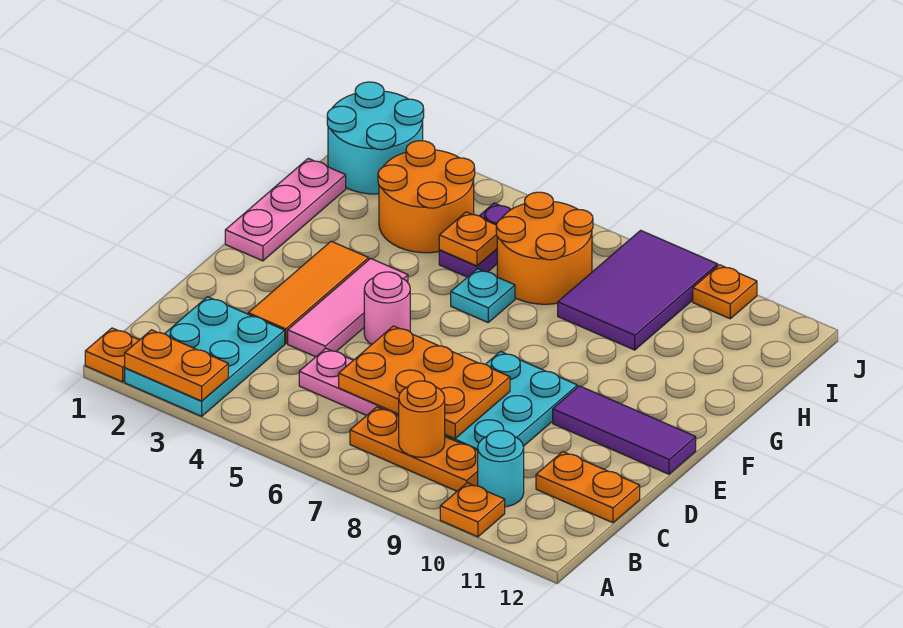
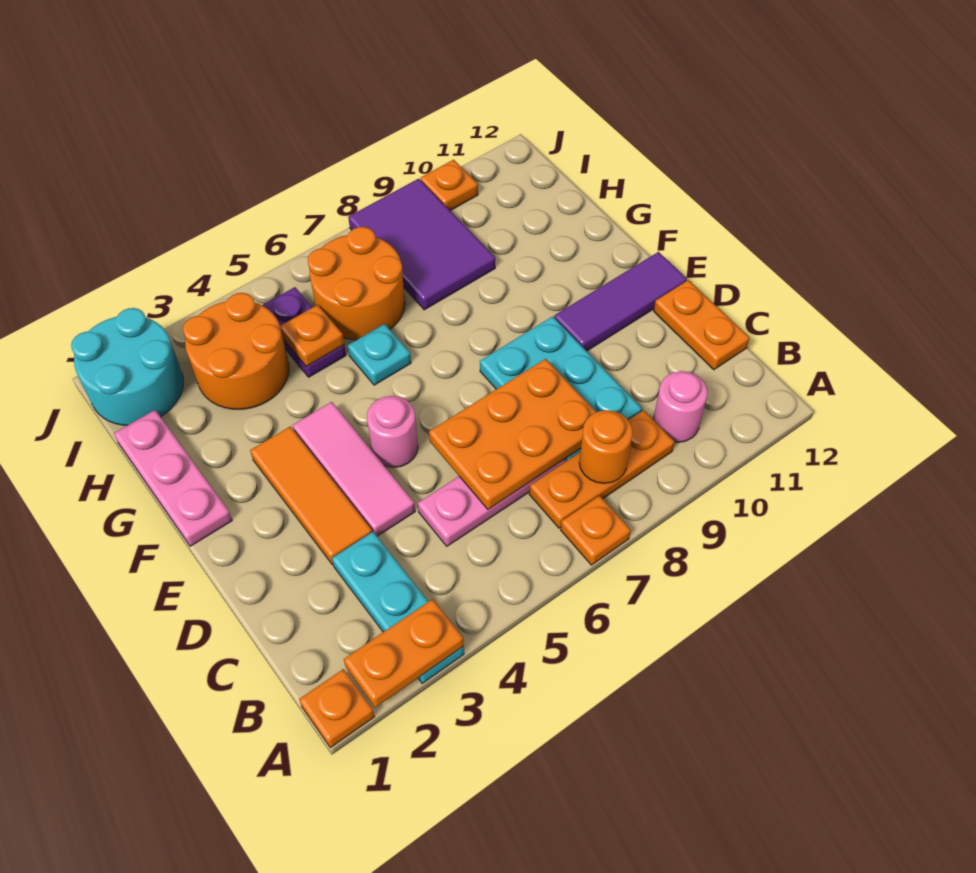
cyan 2x3 plate [125,297,285,416] -> cyan 1x3 plate [332,532,464,683]
orange 1x1 plate [440,483,505,537] -> orange 1x1 plate moved to [561,495,631,565]
cyan 1x1 round brick [478,431,524,507] -> pink 1x1 round brick [653,371,708,442]
orange 1x2 plate [536,452,640,523] -> orange 1x2 plate turned to [654,280,750,370]

